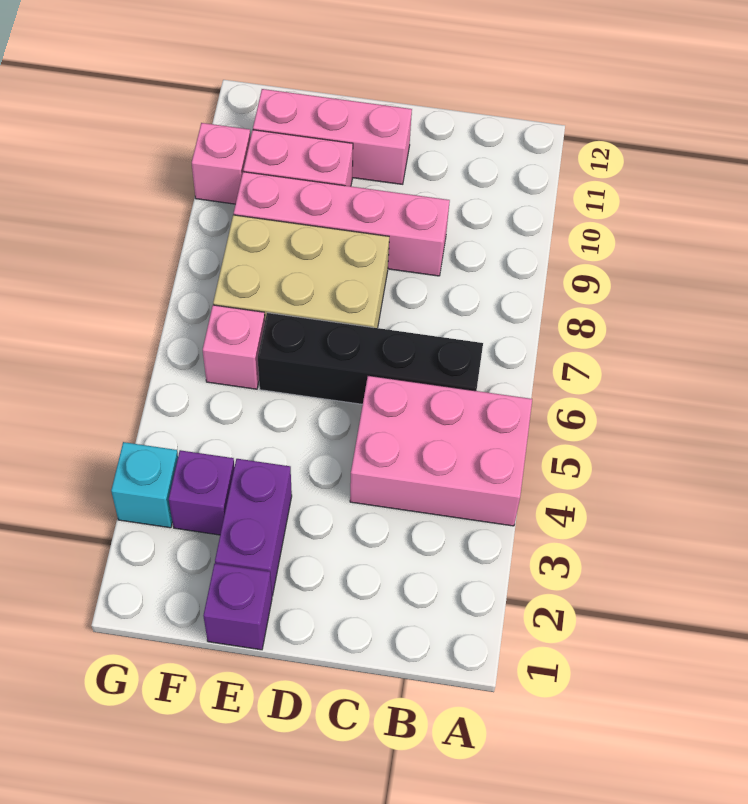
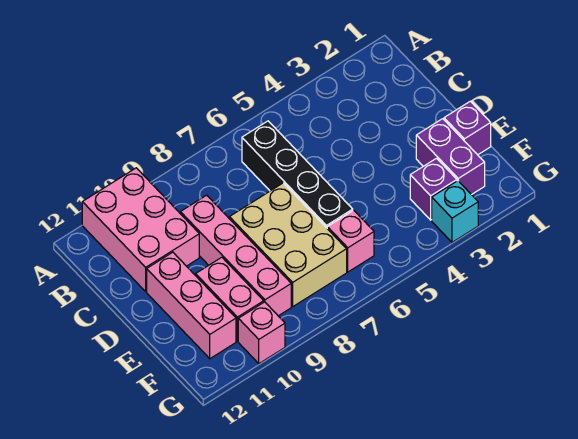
pink 2x3 brick [350,376,532,526] -> pink 2x3 brick moved to [82,168,199,291]
purple 1x2 brick [215,459,292,596] -> purple 1x2 brick turned to [416,119,485,195]

